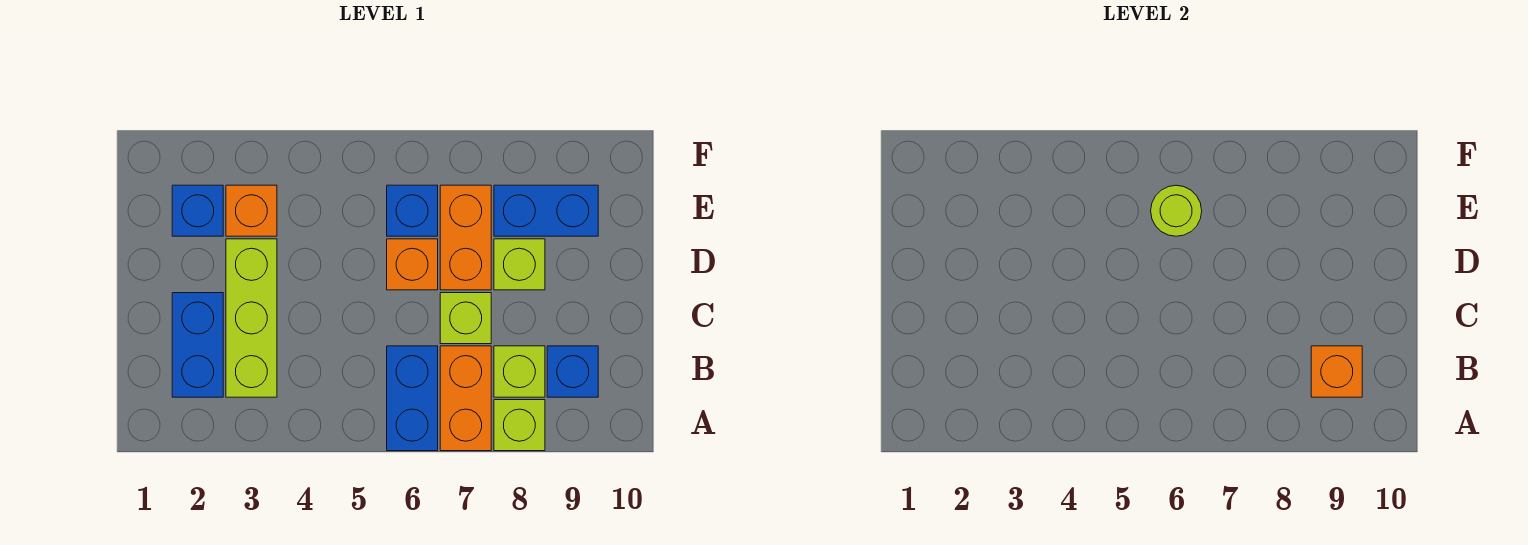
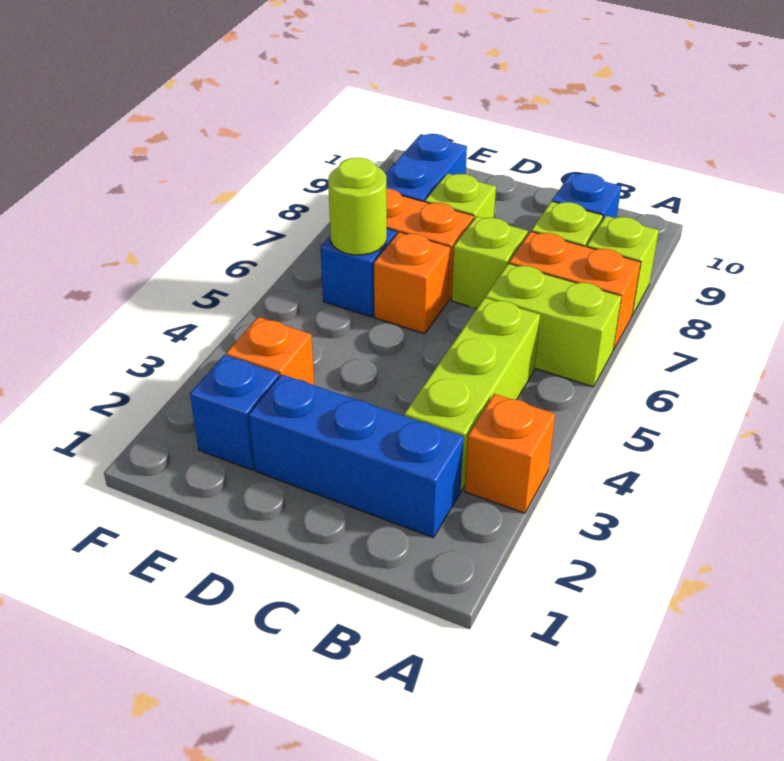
blue 1x2 brick [387,346,438,451] -> lime 1x2 brick [486,264,622,387]
blue 1x2 brick [172,293,223,397] -> blue 1x3 brick [249,375,464,538]
lime 1x3 brick [226,239,277,397] -> lime 1x3 brick turned to [404,298,540,491]
orange 1x1 brick [1311,346,1362,397] -> orange 1x1 brick moved to [465,394,555,513]

